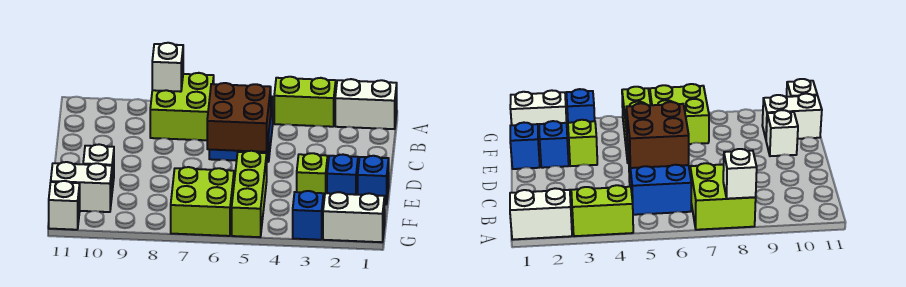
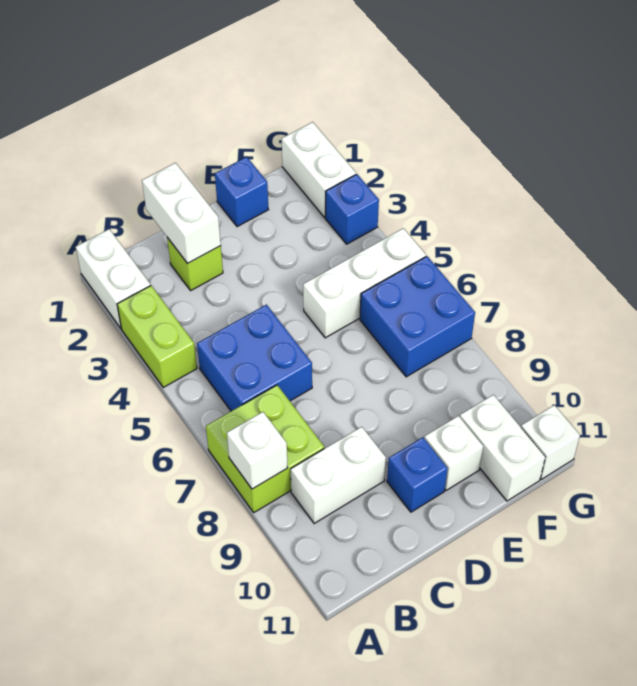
none -> white 1x2 brick [291,427,386,524]
none -> white 1x2 brick [142,163,221,264]
brown 2x2 brick [207,83,271,152] -> none
blue 1x1 brick [327,155,358,195] -> blue 1x1 brick moved to [387,437,448,512]
lime 1x1 brick [297,153,328,198] -> lime 1x1 brick moved to [167,238,223,290]
lime 1x3 brick [232,151,267,237] -> white 1x3 brick [303,228,426,338]
lime 2x2 brick [171,167,234,236] -> blue 2x2 brick [360,256,475,377]

